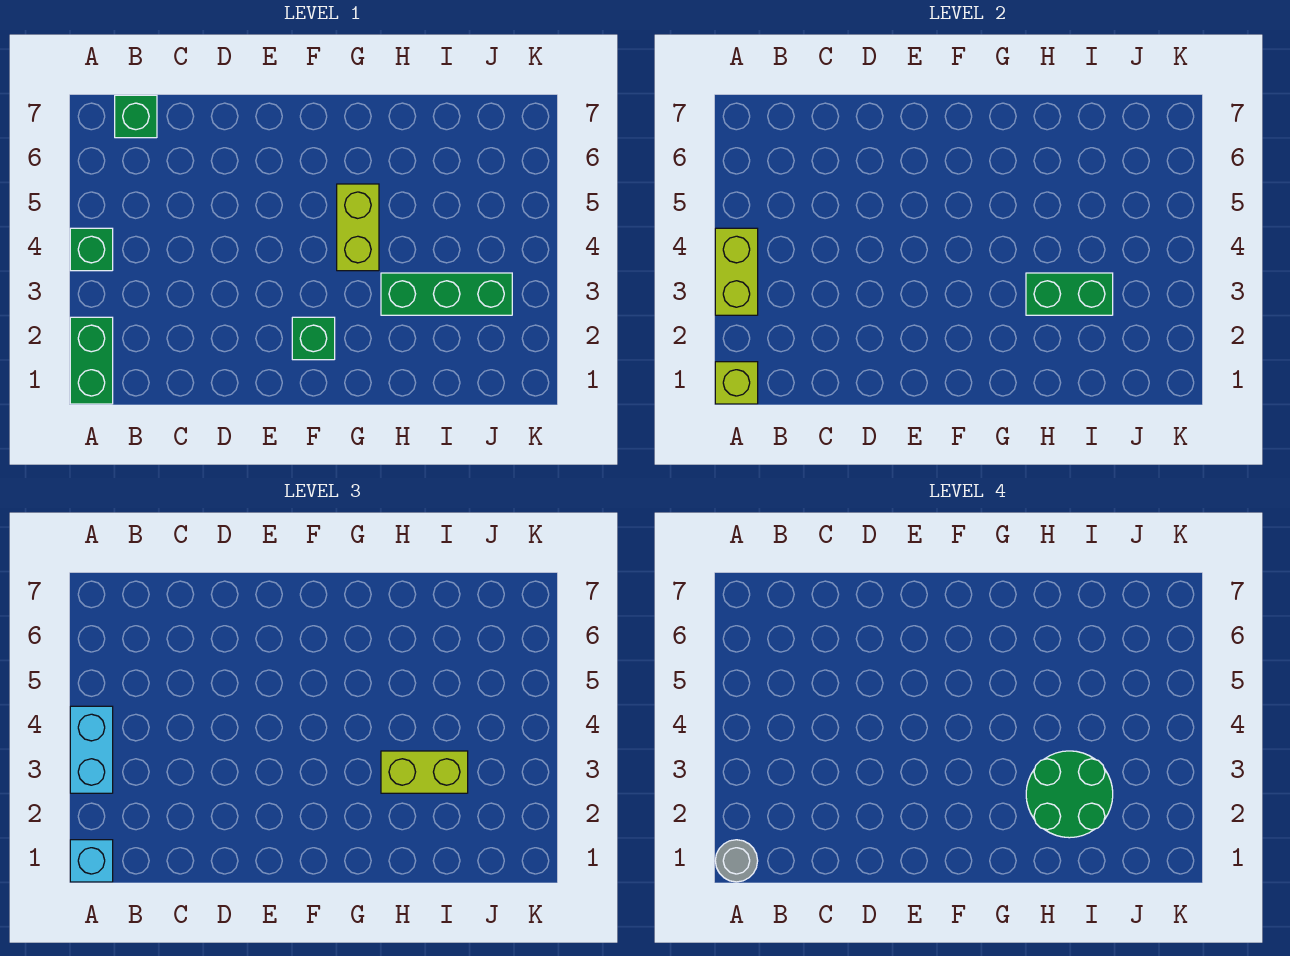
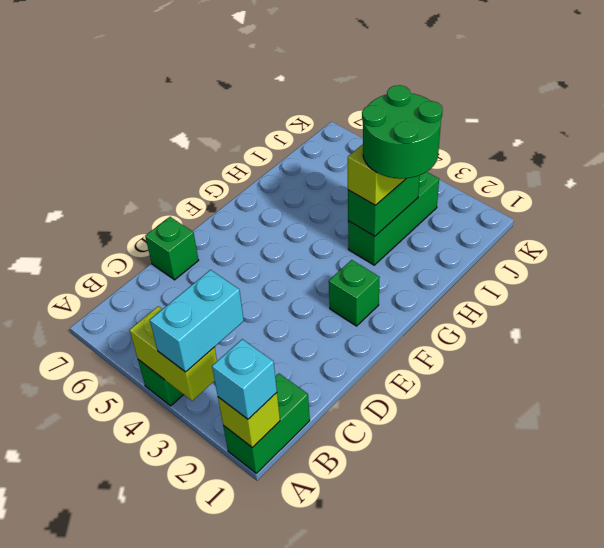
green 1x2 brick [70,317,113,404] -> green 1x2 brick turned to [223,374,310,473]
grey 1x1 round brick [715,840,758,882] -> none
cyan 1x2 brick [70,706,113,793] -> cyan 1x2 brick turned to [150,270,244,372]
green 1x1 brick [115,95,157,138] -> green 1x1 brick moved to [145,217,199,280]
lime 1x2 brick [337,184,379,271] -> none

